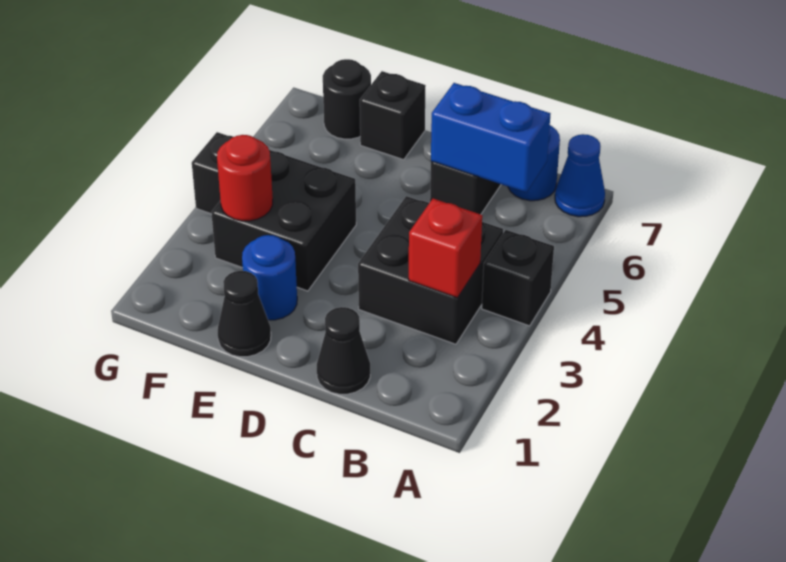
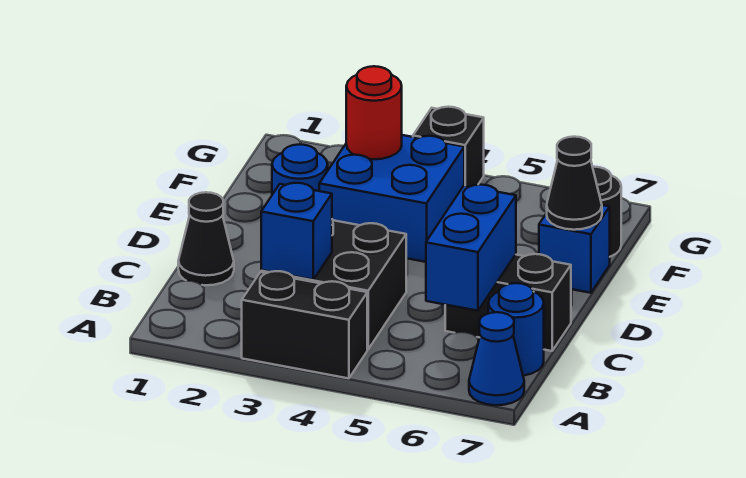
black 1x1 brick [482,230,554,326] -> black 1x2 brick [242,271,367,378]
red 1x1 brick [409,199,482,298] -> blue 1x1 brick [261,183,332,280]
black 1x1 cone [218,271,271,357] -> black 1x1 cone moved to [547,137,602,230]
black 2x2 brick [211,150,356,291] -> blue 2x2 brick [319,135,464,262]
black 1x1 brick [360,71,426,160] -> blue 1x1 brick [539,205,610,293]

